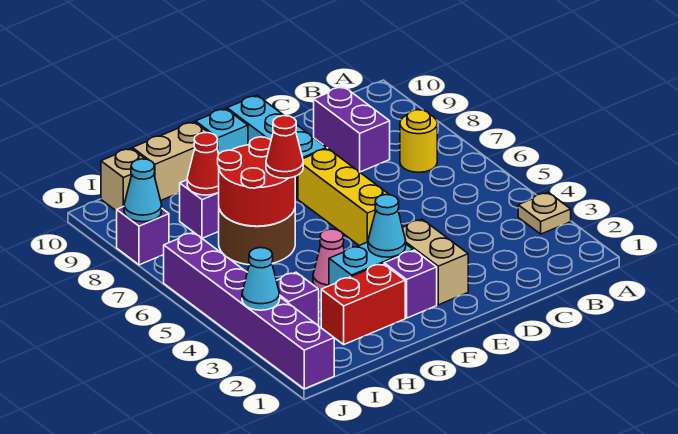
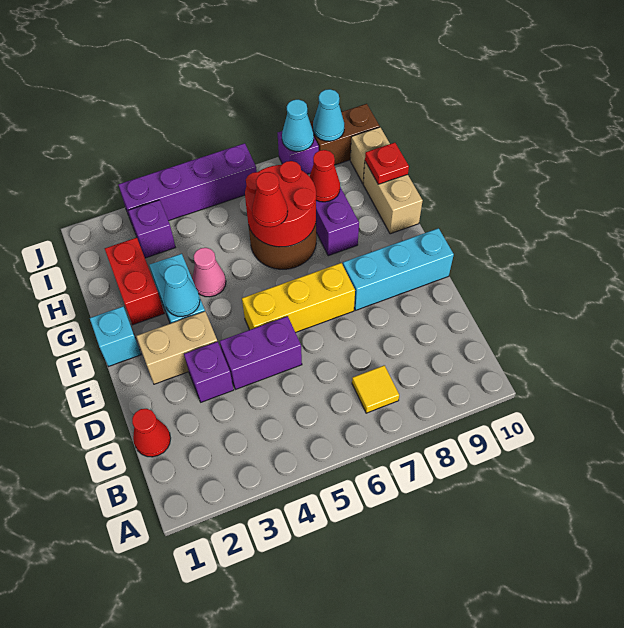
tan 1x1 plate [518,192,571,234] -> none
yellow 1x1 round brick [400,110,437,172] -> yellow 1x1 tile [352,365,399,413]
none -> red 1x1 cone [132,409,171,457]
purple 1x2 brick [314,86,390,172] -> purple 1x2 brick moved to [220,316,302,389]
purple 1x1 brick [384,250,437,318] -> purple 1x1 brick moved to [184,342,234,402]
cyan 1x1 brick [196,109,248,154] -> cyan 1x1 brick moved to [90,307,141,367]
none -> red 1x1 plate [365,143,409,184]
purple 1x6 brick [164,232,334,389] -> purple 1x4 brick [118,143,257,226]
cyan 1x1 cone [242,248,280,310] -> cyan 1x1 cone moved to [313,89,344,141]
none -> brown 1x2 brick [310,104,380,165]

